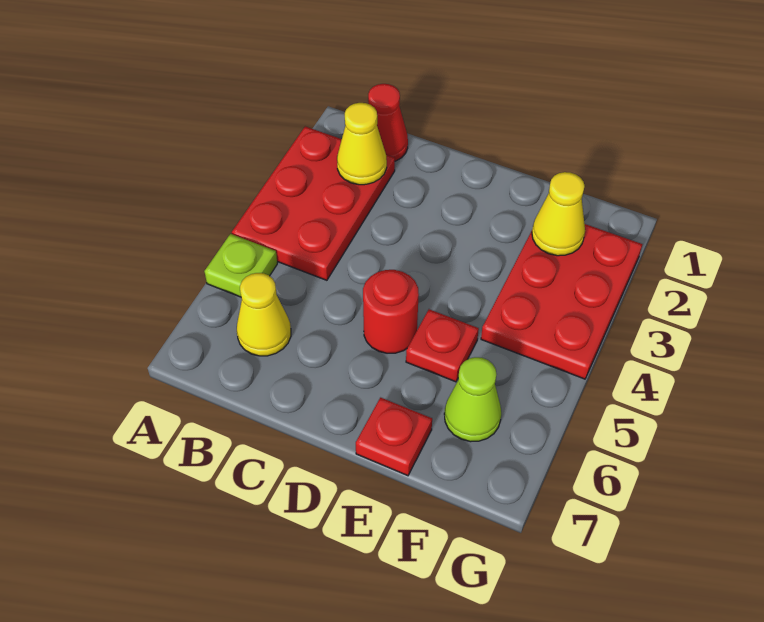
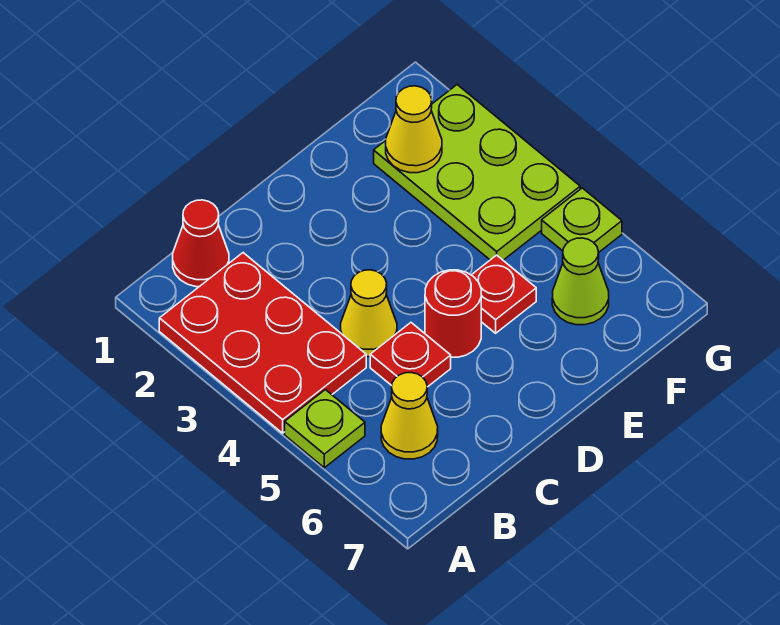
yellow 1x1 cone [337,103,387,185] -> yellow 1x1 cone moved to [341,270,397,357]
red 1x1 plate [356,398,432,476] -> red 1x1 plate moved to [370,323,451,387]
red 2x3 plate [481,224,642,379] -> lime 2x3 plate [374,85,580,260]
none -> lime 1x1 plate [542,188,622,252]

